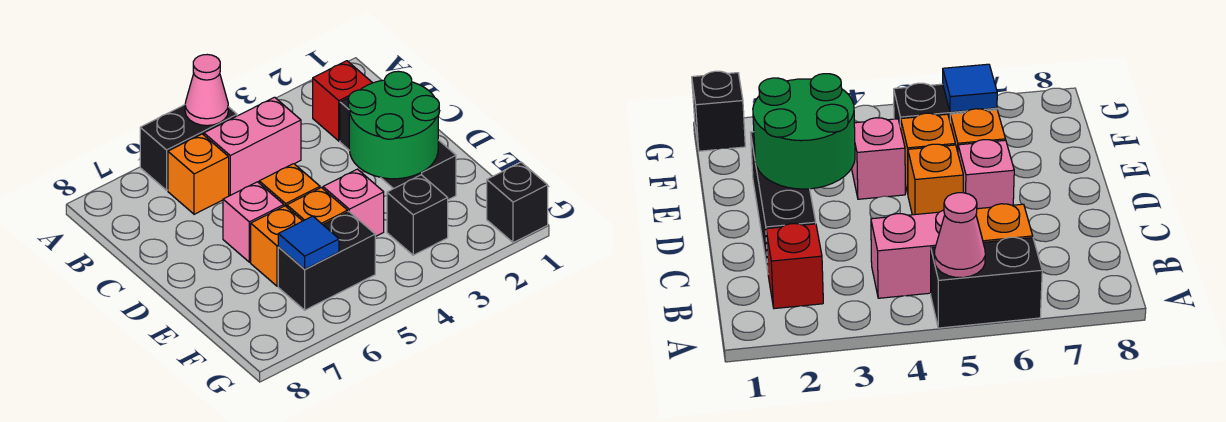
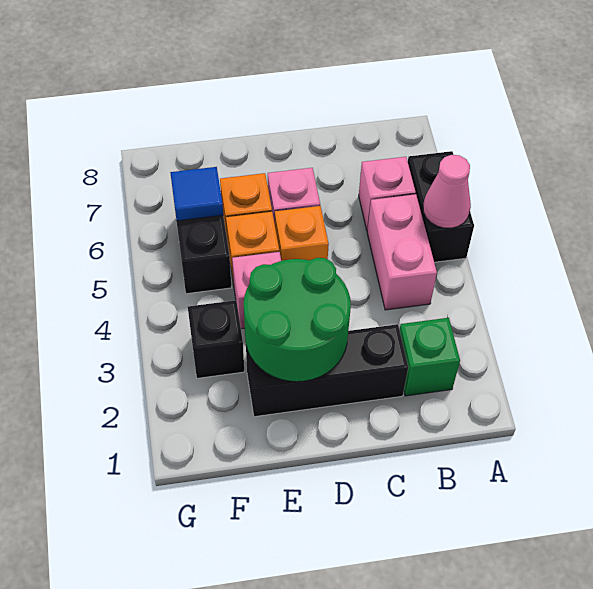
red 1x1 brick [313,61,372,141] -> green 1x1 brick [400,318,460,396]
orange 1x1 brick [168,134,229,214] -> pink 1x1 brick [359,157,416,230]
black 1x1 brick [487,162,548,243] -> none

